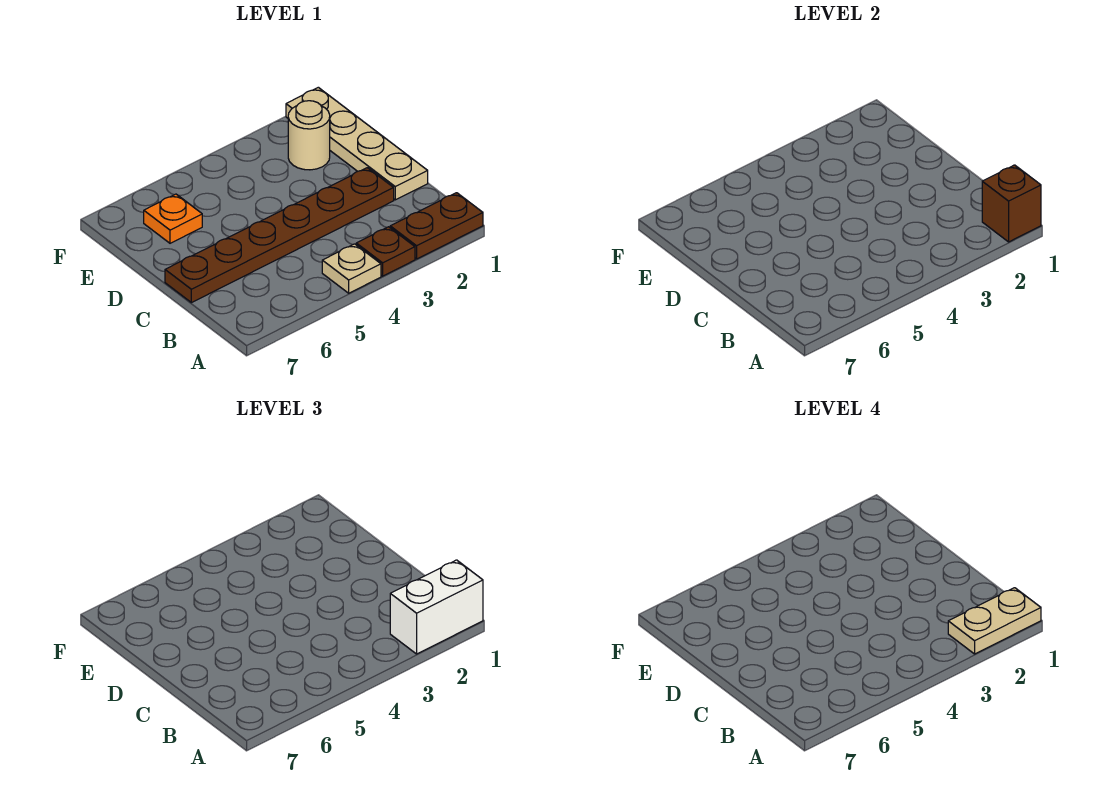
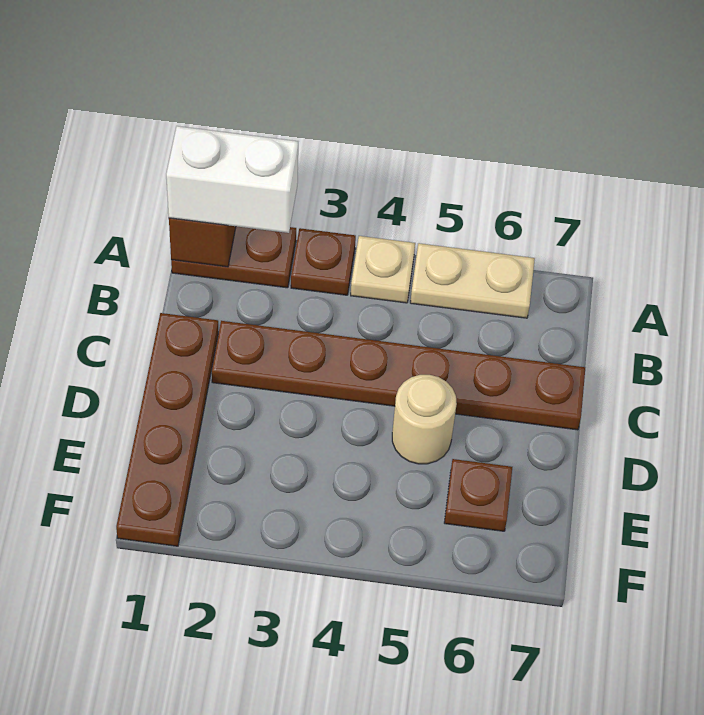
tan 1x2 plate [948,588,1041,654] -> tan 1x2 plate moved to [410,243,535,318]
tan 1x4 plate [286,87,428,200] -> brown 1x4 plate [116,313,218,546]
tan 1x1 round brick [288,101,330,170] -> tan 1x1 round brick moved to [392,375,457,464]
orange 1x1 plate [144,194,202,243] -> brown 1x1 plate [444,459,512,531]

